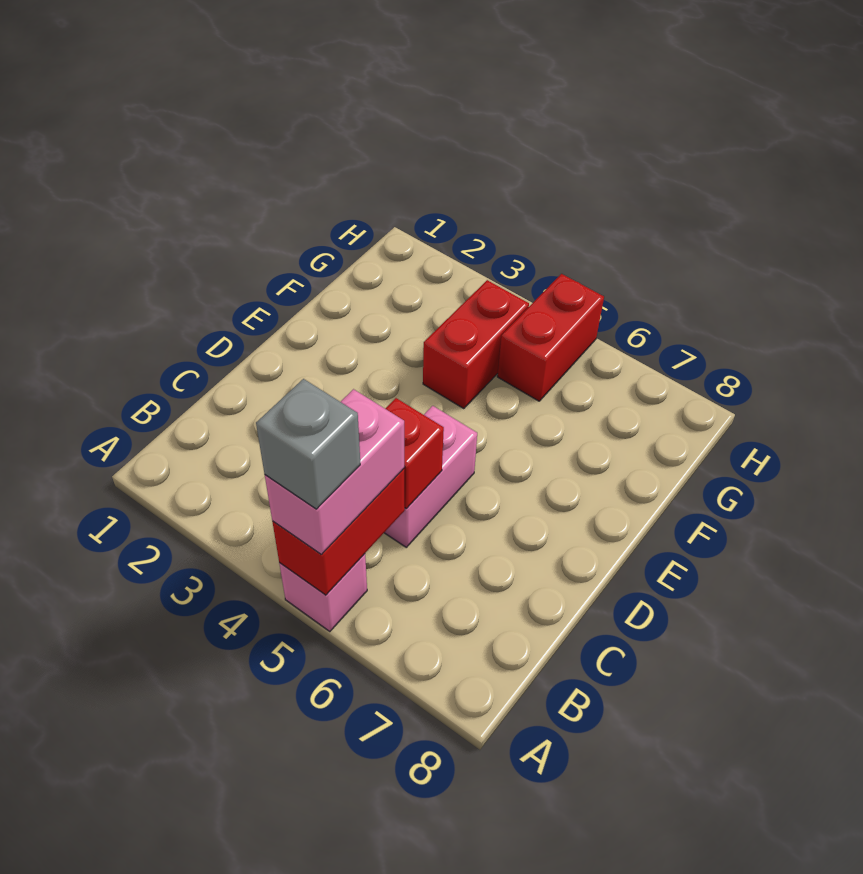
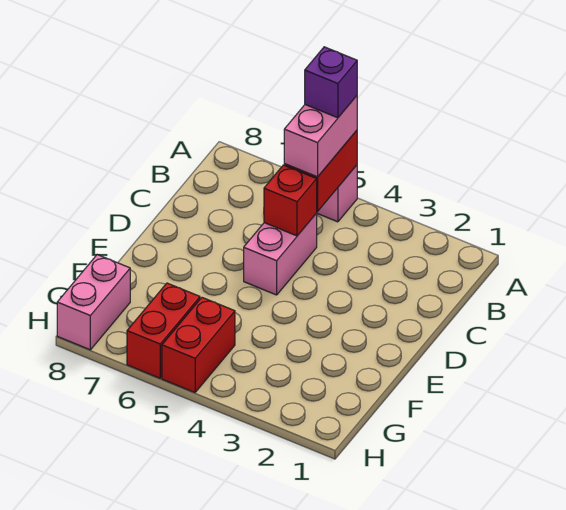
grey 1x1 brick [256,379,360,509] -> purple 1x1 brick [305,47,357,118]
red 1x2 brick [423,280,529,409] -> red 1x2 brick moved to [127,283,200,378]
none -> pink 1x2 brick [57,255,130,350]

